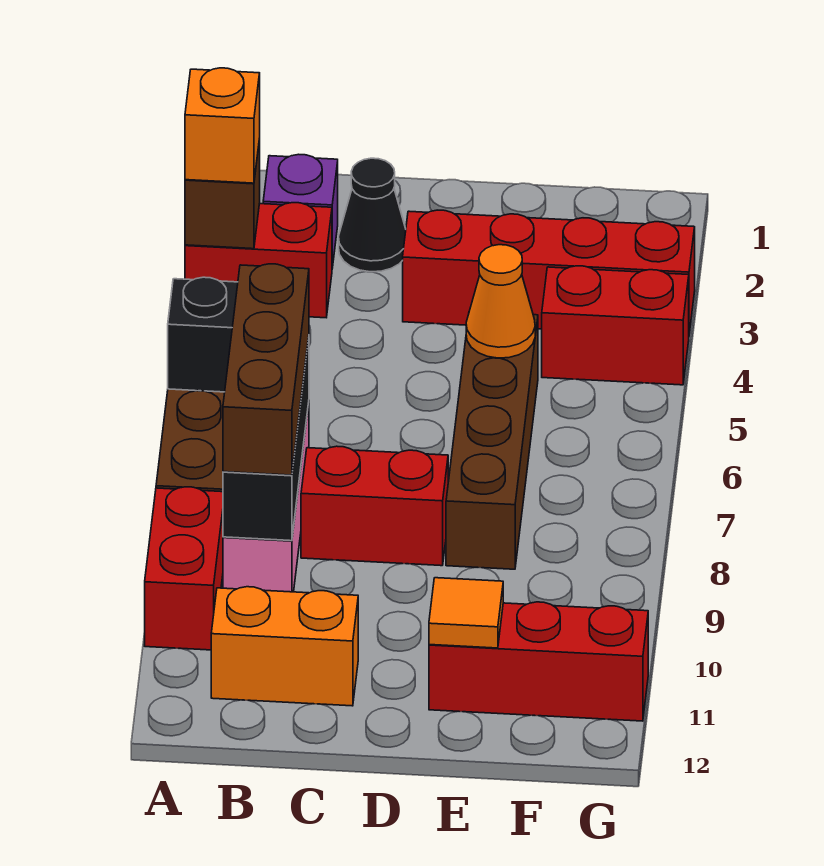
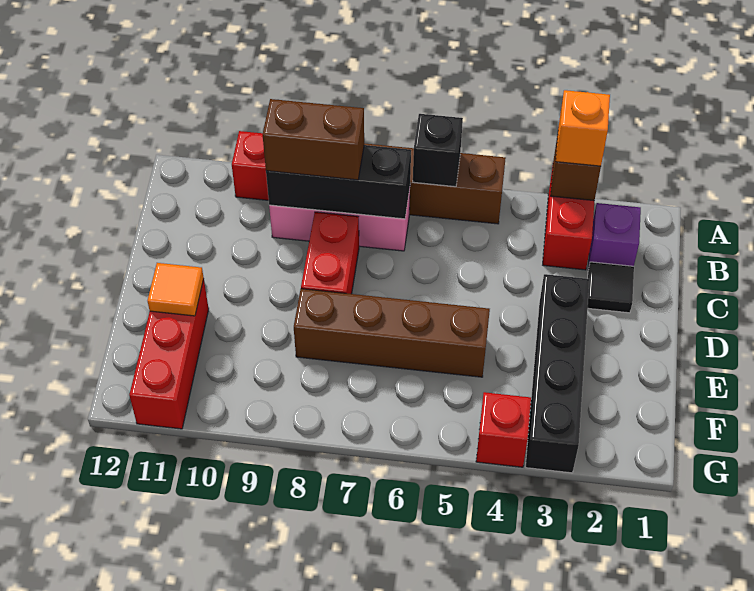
brown 1x3 brick [223,264,309,475] -> brown 1x2 brick [263,99,364,180]
orange 1x2 brick [211,587,358,706] -> none
black 1x1 cone [339,158,406,272] -> black 1x1 tile [588,262,634,313]
red 1x4 brick [403,210,695,333] -> black 1x4 brick [526,274,589,473]
orange 1x1 cone [466,245,535,358] -> none
red 1x2 brick [542,266,689,385] -> red 1x1 brick [476,392,531,467]

